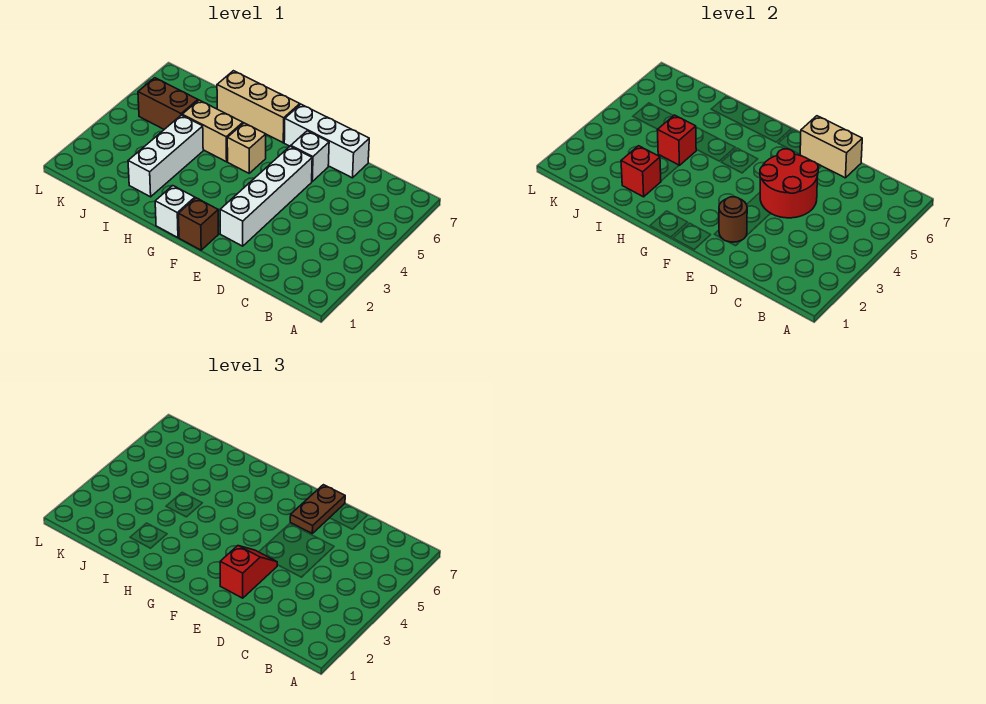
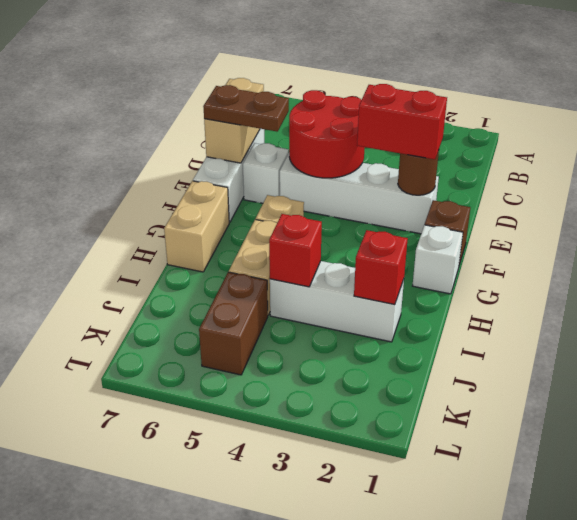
red 1x2 slope [220,546,277,598] -> red 1x2 brick [357,84,447,159]
tan 1x3 brick [217,71,300,143] -> tan 1x2 brick [164,181,229,272]

